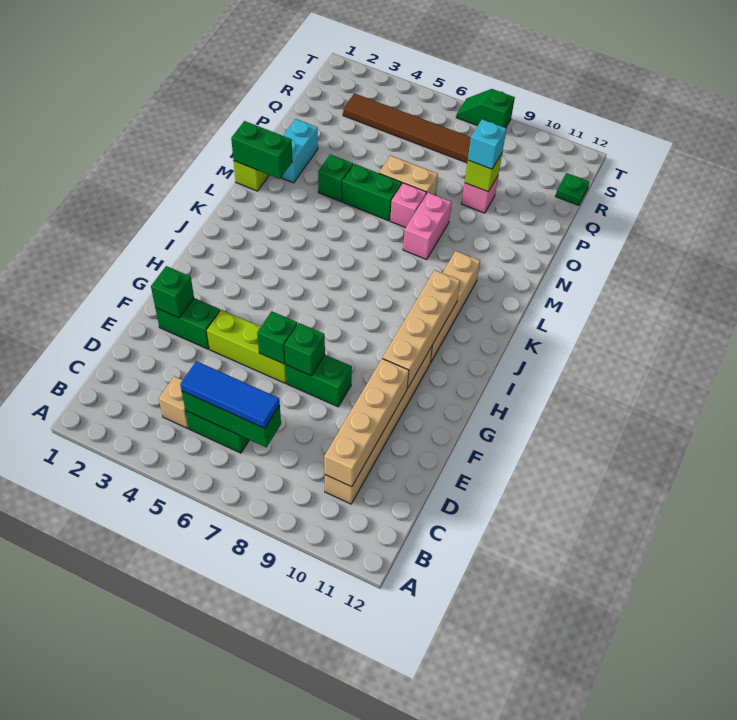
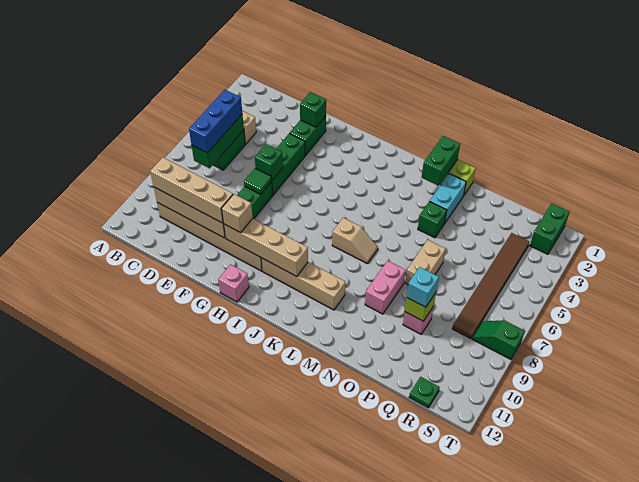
blue 1x3 tile [180,361,280,428] -> blue 1x3 brick [189,90,242,153]
none -> tan 1x4 brick [150,157,233,223]
lime 1x3 brick [207,310,287,383] -> green 1x3 brick [272,134,306,195]
green 1x1 brick [285,323,325,376] -> green 1x1 tile [244,168,272,194]
none -> tan 1x1 brick [222,194,253,233]
none -> tan 1x2 slope [332,218,378,263]
pink 1x2 brick [403,193,451,260] -> pink 1x2 brick turned to [365,261,406,314]
cyan 1x2 brick [281,119,318,183] -> cyan 1x2 brick turned to [430,174,466,223]
green 1x2 brick [342,164,402,221] -> green 1x2 brick moved to [530,203,570,254]
pink 1x1 brick [390,183,426,228] -> pink 1x1 brick moved to [218,264,249,302]
green 1x2 slope [456,89,515,128] -> green 1x2 slope turned to [472,321,525,359]

